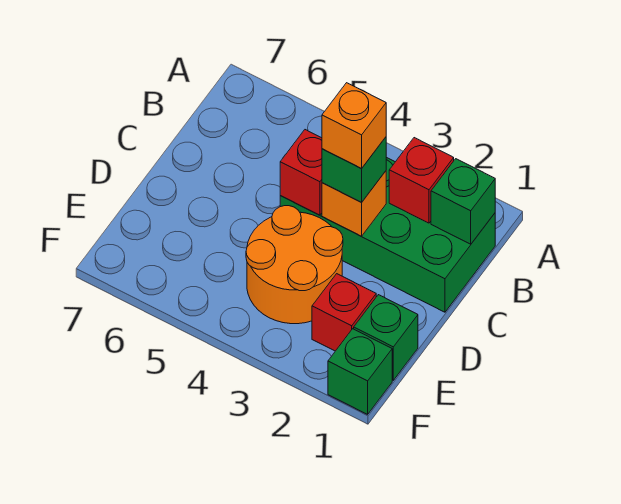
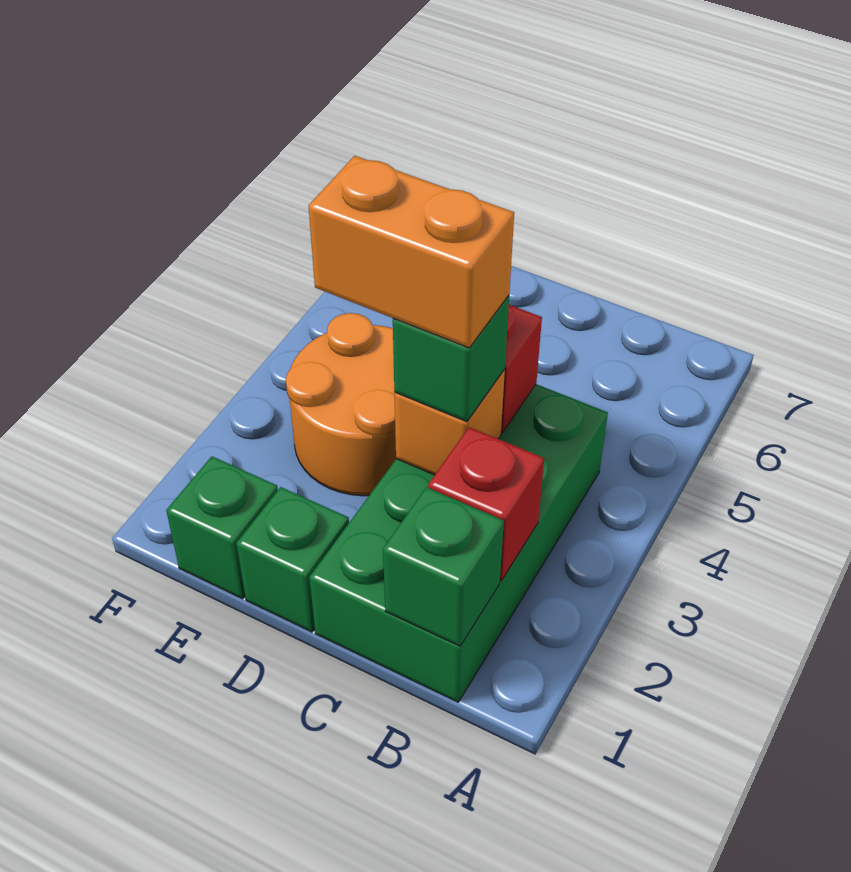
orange 1x1 brick [322,83,386,169] -> orange 1x2 brick [309,156,514,348]
red 1x1 brick [312,274,376,351] -> none
green 1x1 brick [328,329,392,414] -> green 1x1 brick moved to [237,487,349,632]

